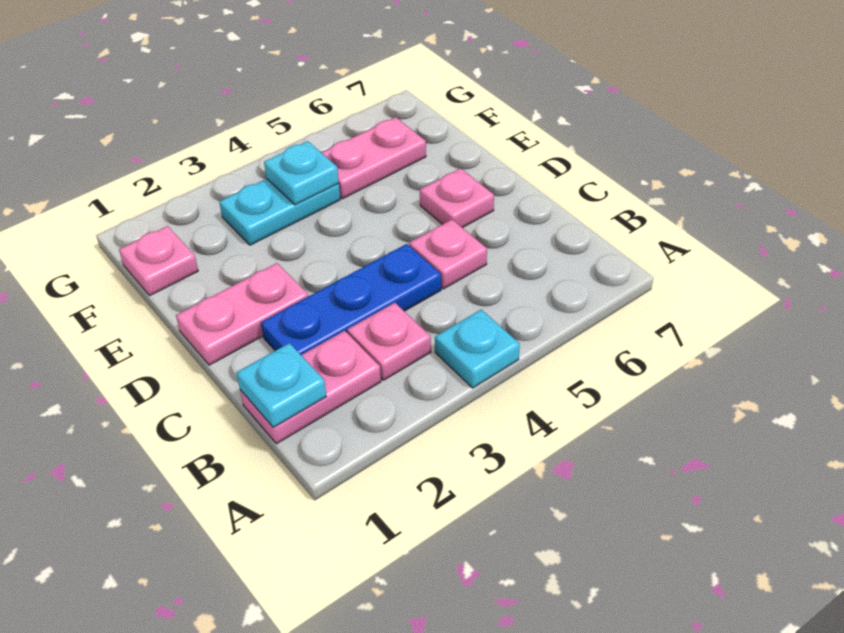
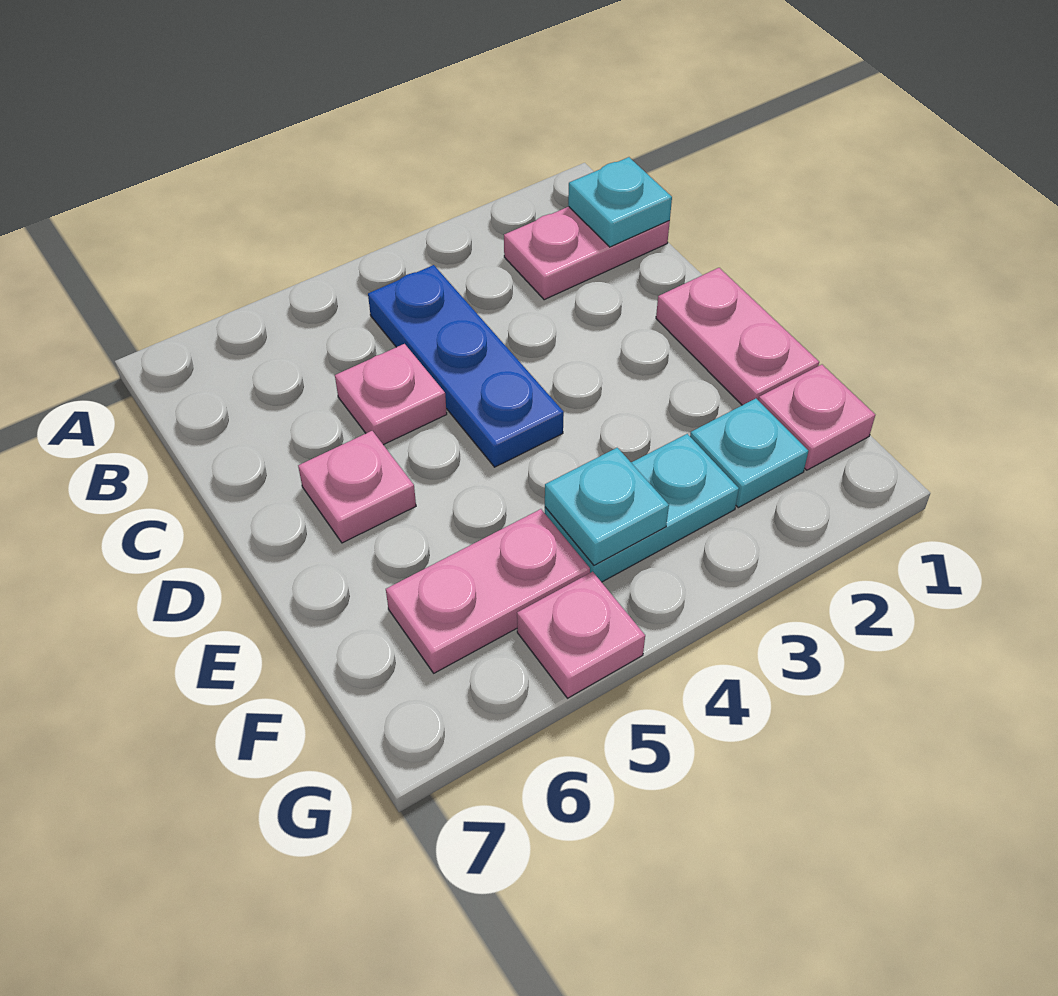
cyan 1x1 plate [435,310,520,388] -> cyan 1x1 plate moved to [690,398,808,508]
pink 1x1 plate [347,303,431,380] -> pink 1x1 plate moved to [517,572,645,698]
blue 1x3 plate [261,244,441,355] -> blue 1x3 plate turned to [368,265,564,467]
pink 1x2 plate [176,263,308,365] -> pink 1x2 plate turned to [656,268,819,405]

